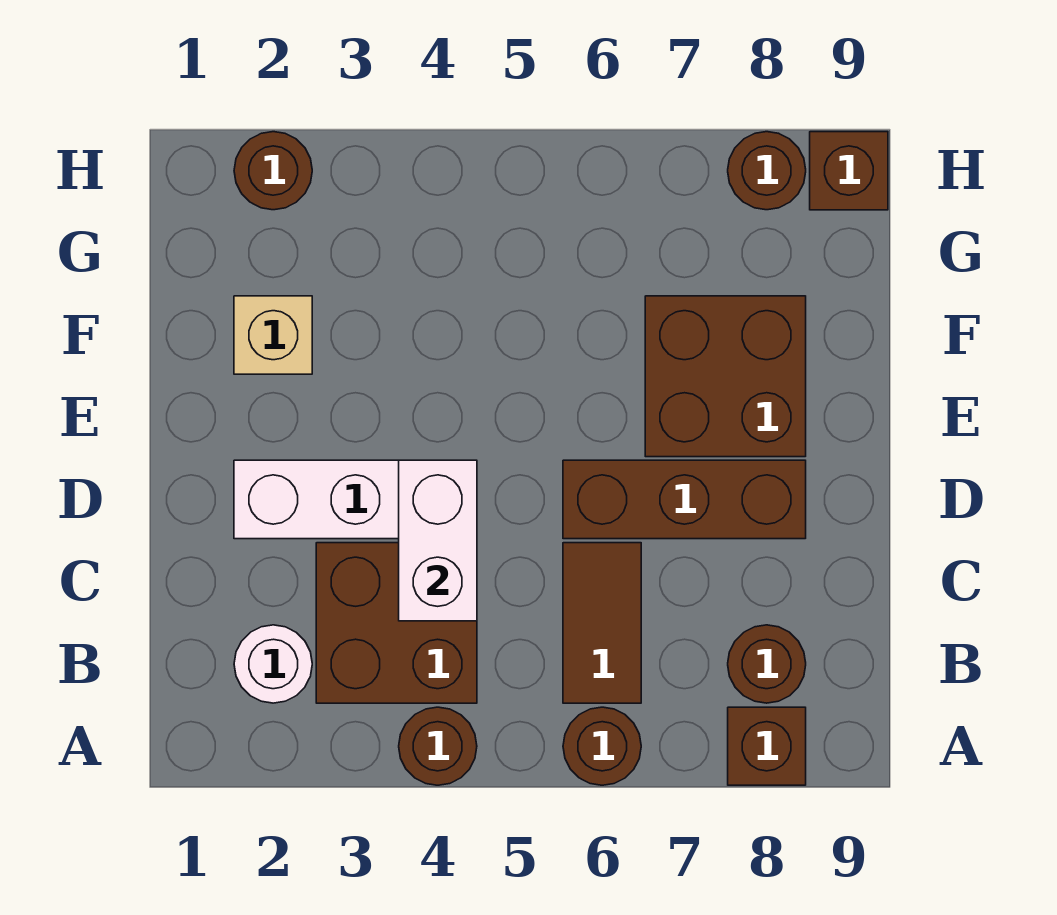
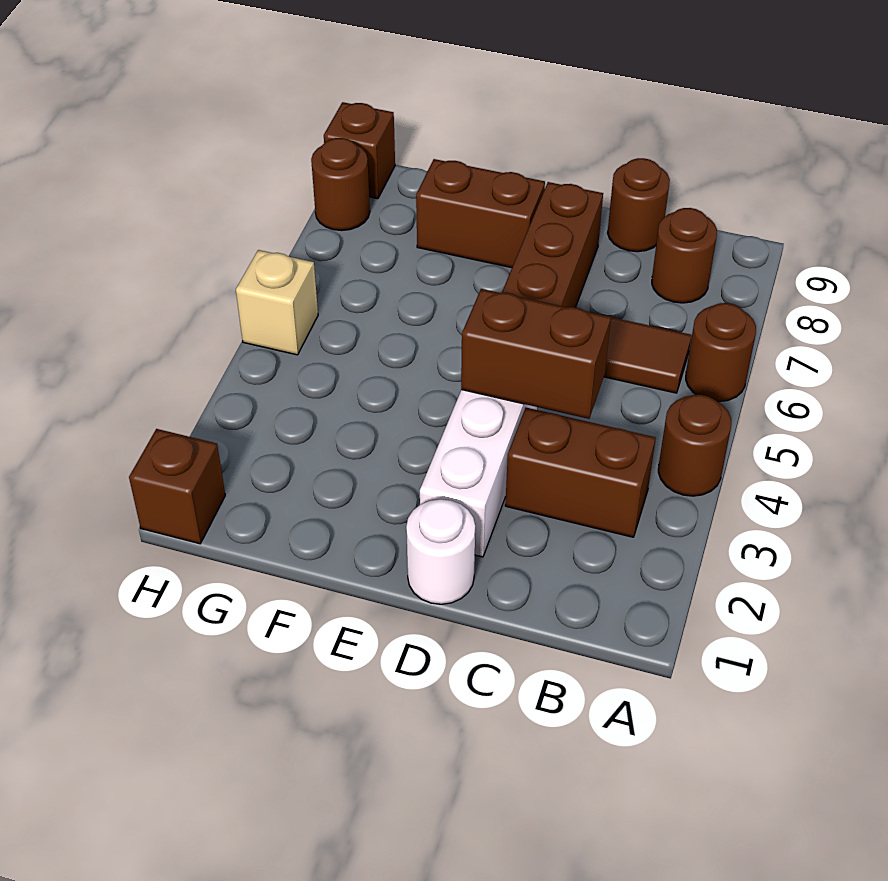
brown 1x1 brick [728,707,806,785] -> brown 1x1 brick moved to [129,429,225,544]
white 1x1 round brick [234,625,312,703] -> white 1x1 round brick moved to [406,499,475,604]
brown 2x2 brick [316,543,477,703] -> brown 1x2 brick [505,408,656,537]
white 1x2 brick [399,460,477,621] -> brown 1x2 brick [461,289,611,419]
brown 2x2 brick [645,296,806,457] -> brown 1x2 brick [416,159,545,268]
tan 1x1 brick [234,296,312,374] -> tan 1x1 brick moved to [236,250,318,355]
brown 1x1 round brick [234,132,312,210] -> brown 1x1 round brick moved to [608,158,670,252]

